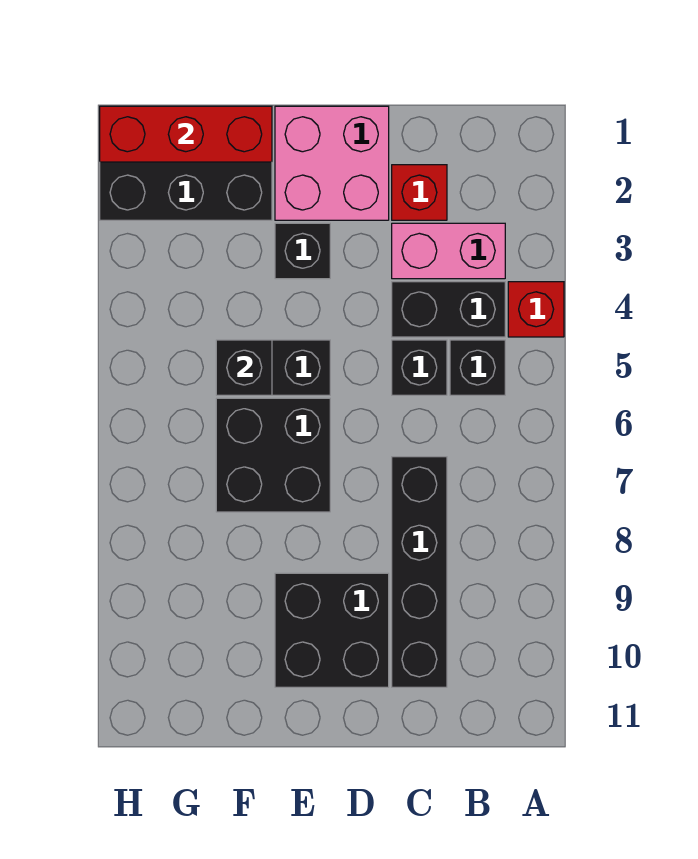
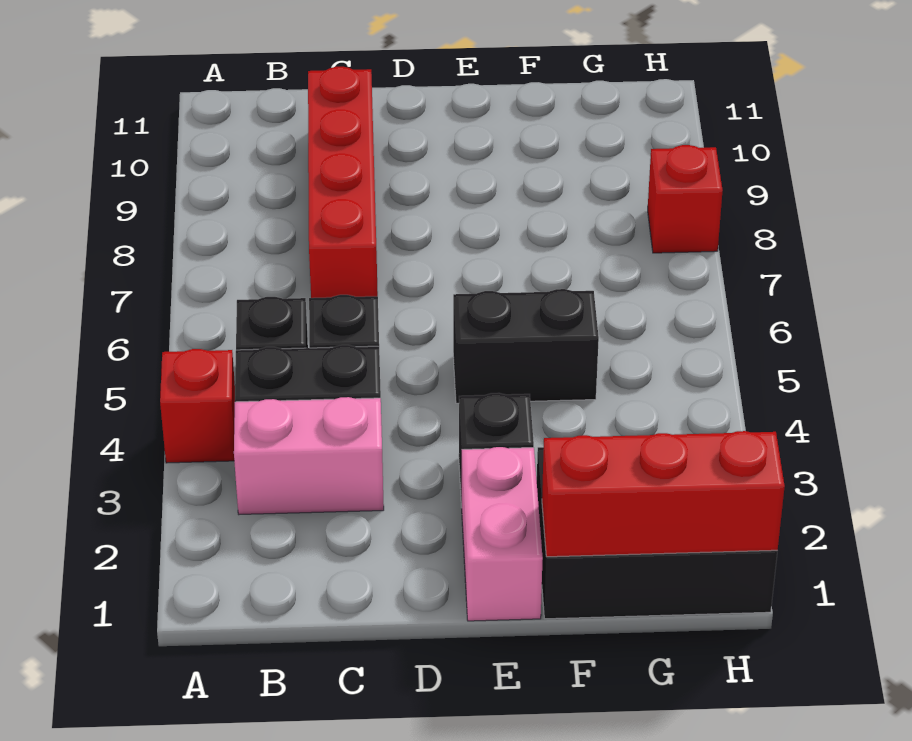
red 1x1 brick [392,165,447,220] -> red 1x1 brick moved to [648,145,723,253]
black 1x4 brick [392,457,447,687] -> red 1x4 brick [308,67,378,298]
pink 2x2 brick [275,106,389,220] -> pink 1x2 brick [462,447,543,621]
black 2x2 brick [275,573,389,687] -> none
black 2x2 brick [216,398,330,512] -> none
black 1x1 brick [216,340,272,395] -> none

